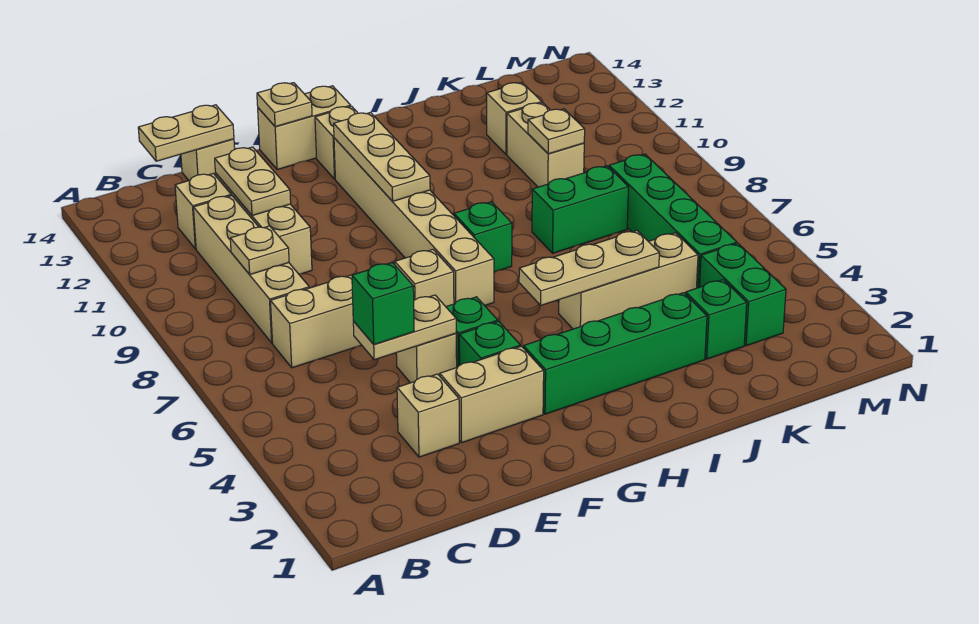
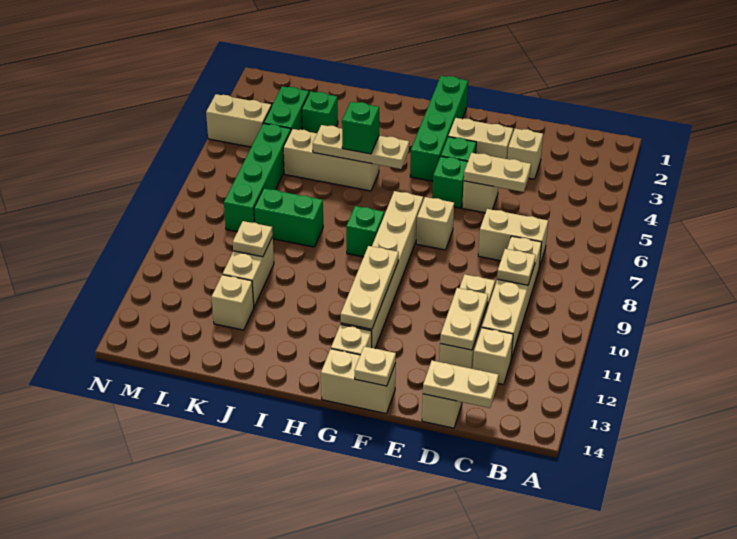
green 1x1 brick [352,263,414,344] -> green 1x1 brick moved to [342,102,379,154]
green 1x4 brick [524,293,707,414] -> green 1x4 brick turned to [410,76,468,181]
none -> tan 1x2 brick [206,94,271,147]

